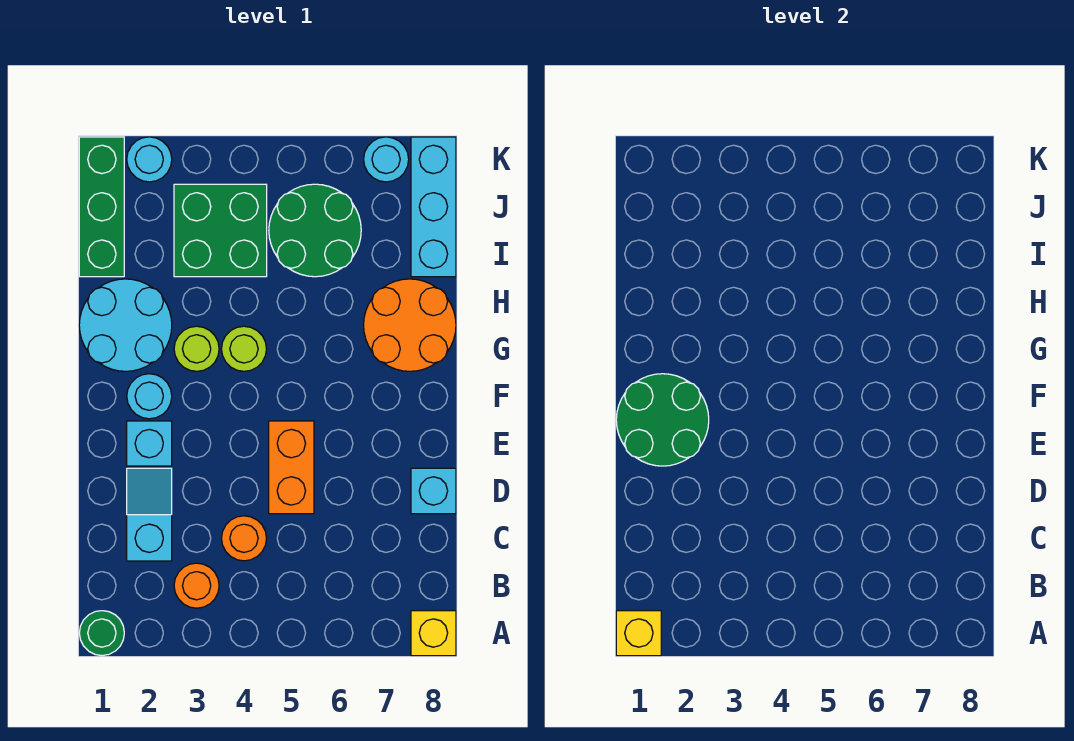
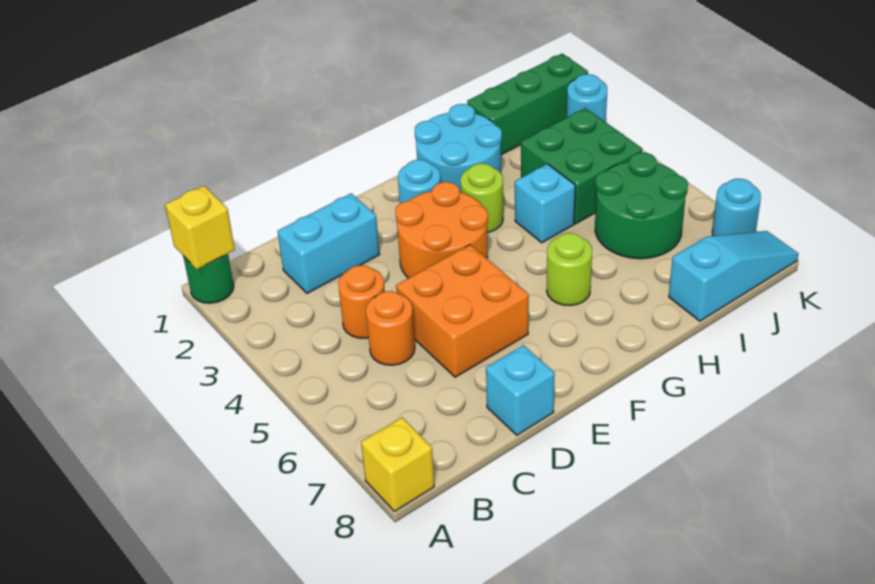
orange 1x1 round brick [174,563,219,608] -> orange 1x1 round brick moved to [366,291,415,365]
cyan 1x2 slope [127,468,172,561] -> cyan 1x2 brick [277,193,380,293]
orange 1x2 brick [269,421,314,514] -> orange 2x2 brick [396,245,529,377]
green 2x2 round brick [616,374,709,466] -> none
cyan 1x1 brick [127,421,172,466] -> cyan 1x1 brick moved to [515,164,575,243]
lime 1x1 round brick [222,326,266,371] -> lime 1x1 round brick moved to [547,233,592,306]
orange 2x2 round brick [364,279,456,371] -> orange 2x2 round brick moved to [395,182,488,278]
cyan 1x3 brick [411,137,456,277] -> cyan 1x3 slope [669,231,799,321]

